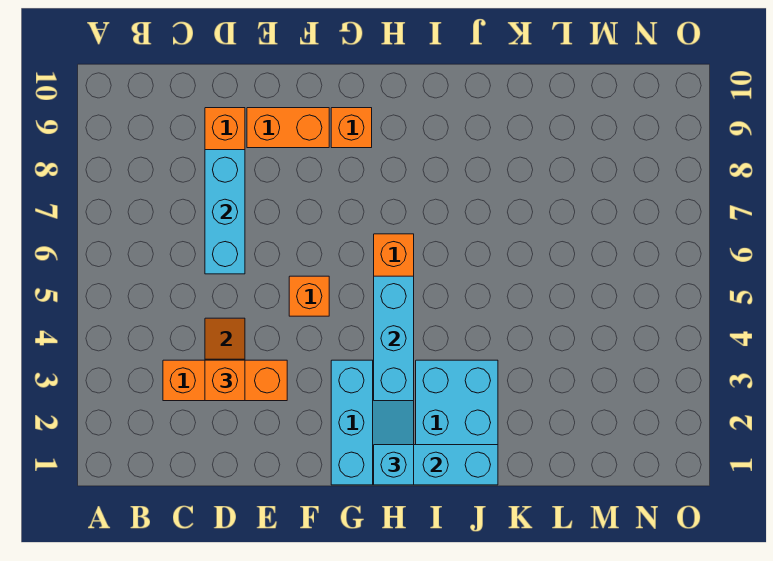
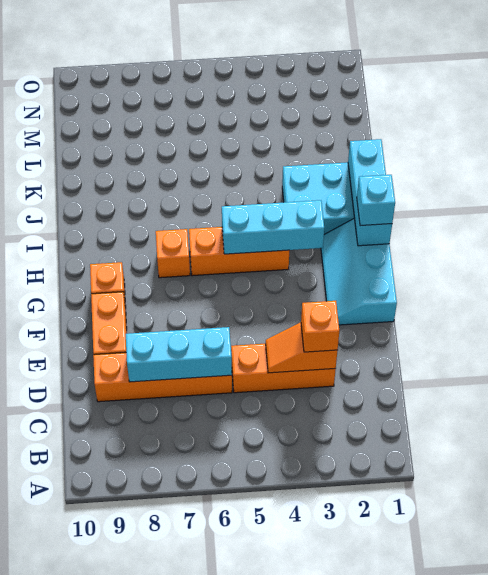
orange 1x3 brick [163,360,287,401] -> orange 1x3 brick turned to [231,344,336,393]
orange 1x1 brick [289,276,329,316] -> orange 1x1 brick moved to [156,229,190,278]
cyan 2x3 slope [331,360,414,485] -> cyan 2x3 slope turned to [321,219,397,325]

